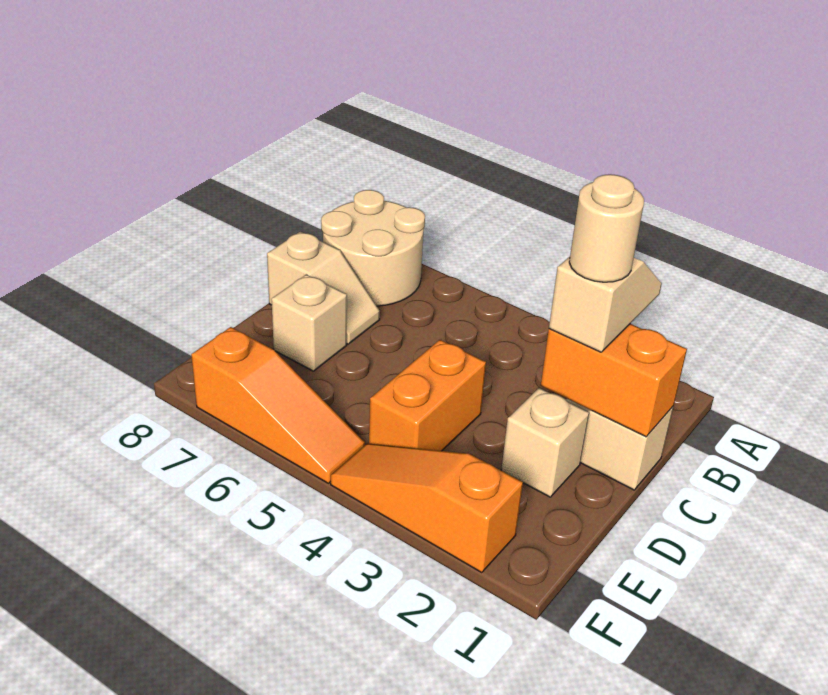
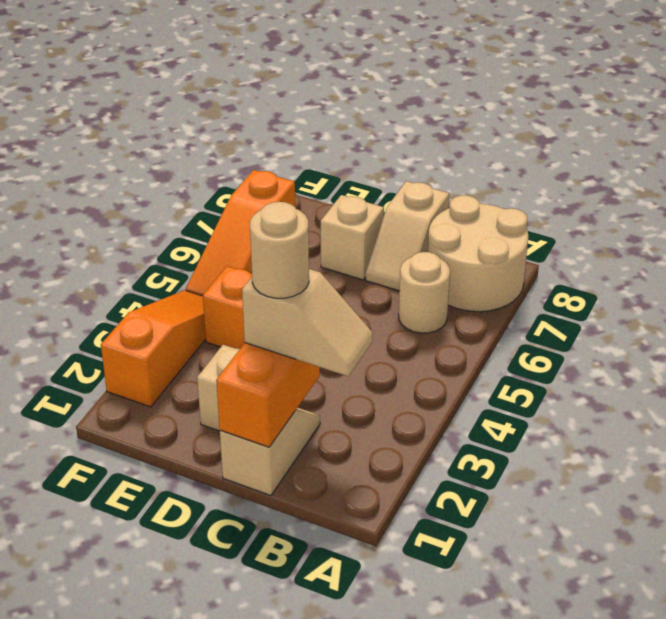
none -> tan 1x1 round brick [399,252,450,333]

